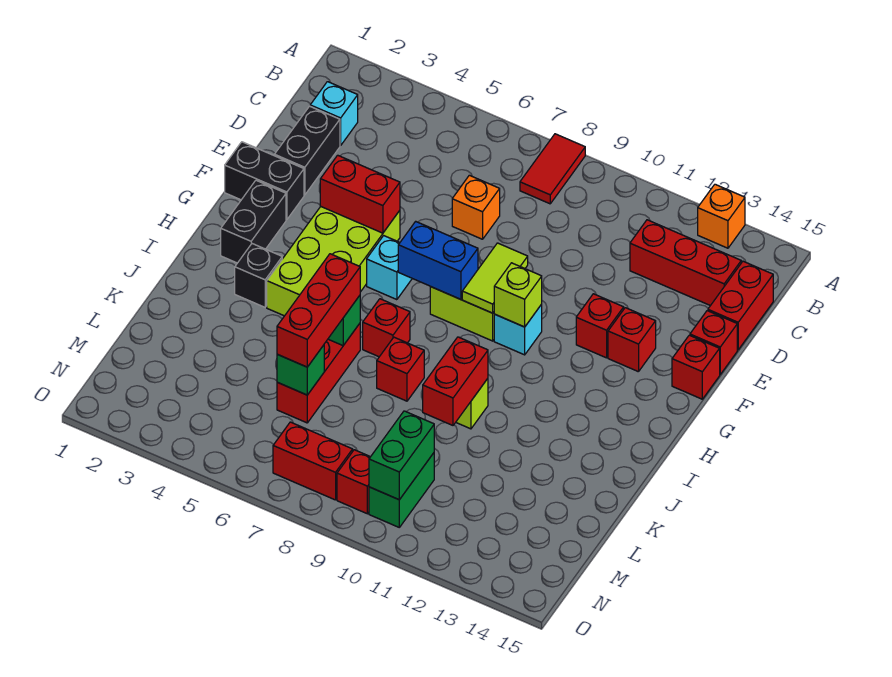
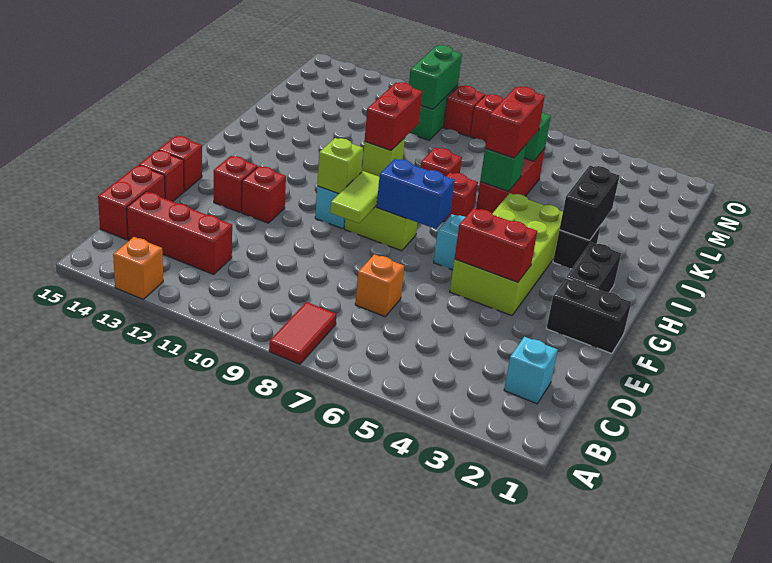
black 1x2 brick [274,106,340,195] -> black 1x2 brick moved to [559,166,620,240]
red 1x3 brick [277,254,360,367] -> red 1x2 brick [485,87,545,158]

